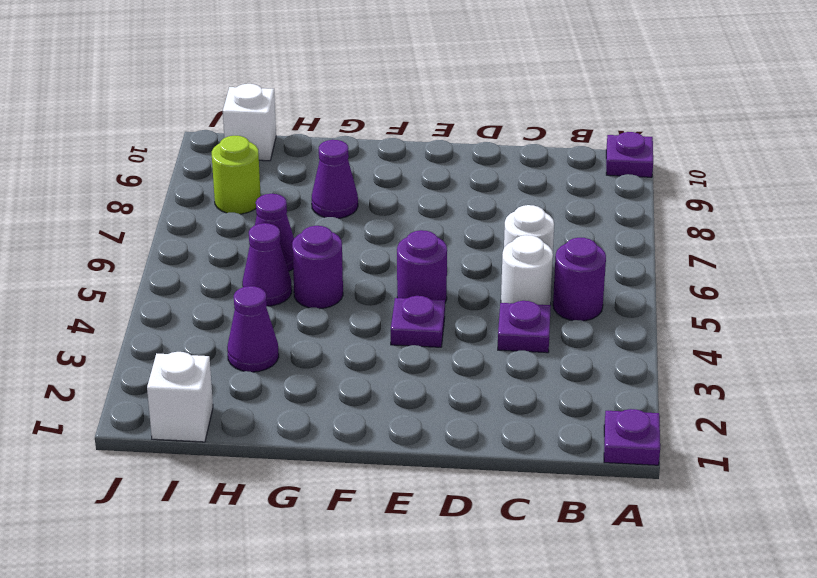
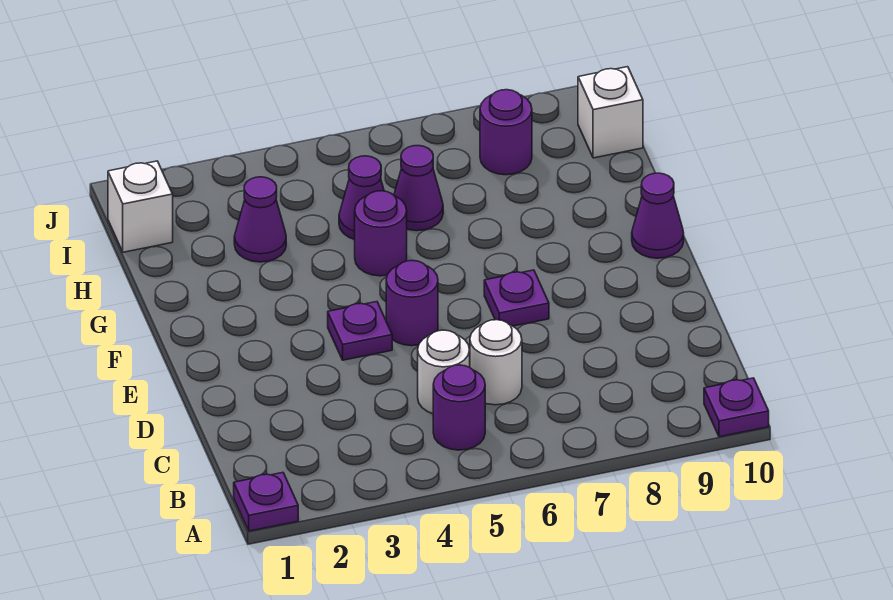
purple 1x1 plate [498,301,551,353] -> purple 1x1 plate moved to [484,270,549,326]
purple 1x1 cone [312,140,358,218] -> purple 1x1 cone moved to [632,173,684,258]
lime 1x1 round brick [212,136,261,214] -> purple 1x1 round brick [480,90,532,175]

